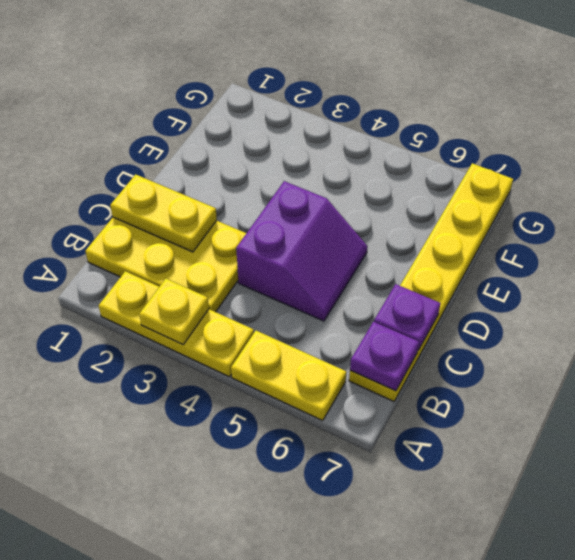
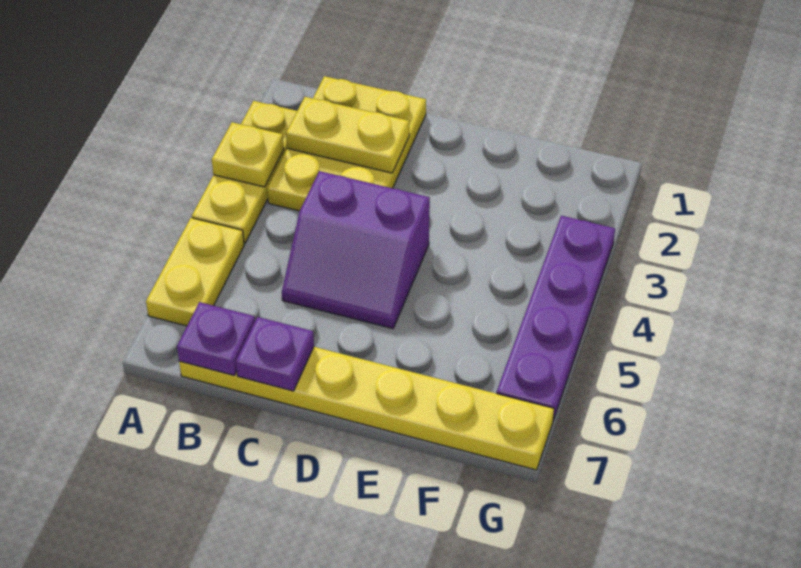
yellow 1x2 plate [110,174,217,252] -> yellow 1x2 plate turned to [286,97,409,173]
none -> purple 1x4 plate [497,216,615,420]

